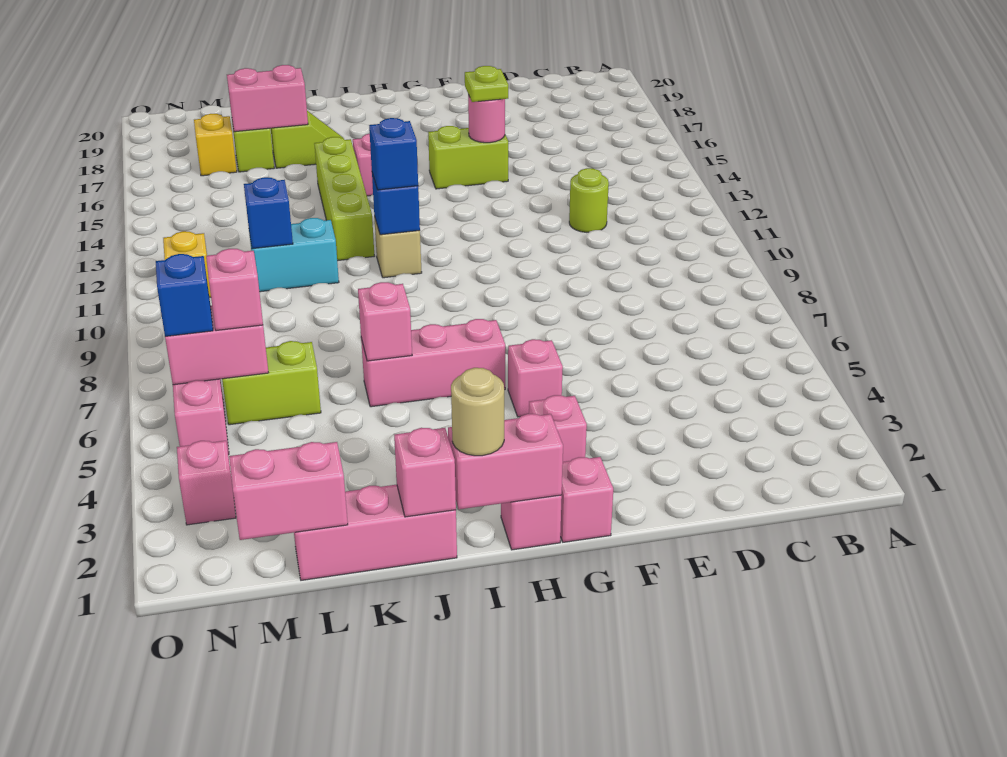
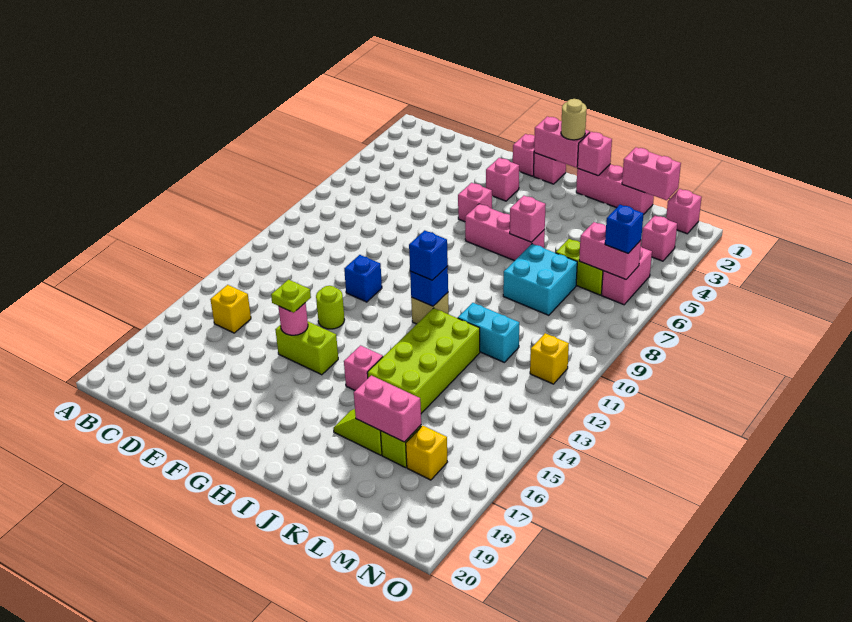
none -> yellow 1x1 brick [210,285,251,333]
lime 1x1 round brick [569,168,609,232] -> lime 1x1 round brick moved to [316,286,345,329]
lime 1x4 brick [314,137,374,261] -> lime 2x4 brick [367,308,480,413]
none -> cyan 2x2 brick [503,244,577,315]
blue 1x1 brick [244,177,293,249] -> blue 1x1 brick moved to [344,255,382,302]
pink 1x1 brick [206,249,263,331] -> pink 1x1 brick moved to [666,189,702,234]

